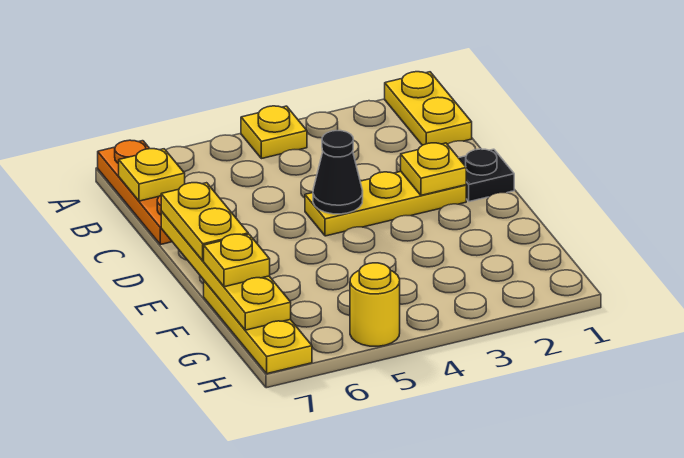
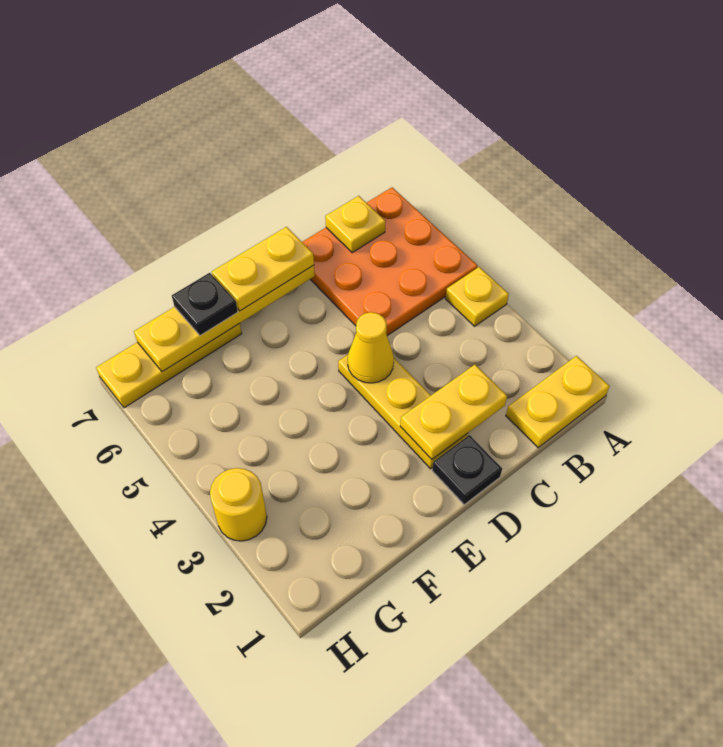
orange 1x3 plate [98,140,172,245] -> orange 3x3 plate [302,188,478,336]
yellow 1x1 plate [401,143,466,195] -> yellow 1x2 plate [400,365,507,459]
black 1x1 cone [313,131,363,214] -> yellow 1x1 cone [348,312,394,383]
yellow 1x1 plate [204,234,270,287] -> black 1x1 plate [172,273,238,336]
yellow 1x1 round brick [350,263,400,346] -> yellow 1x1 round brick moved to [210,468,267,541]

